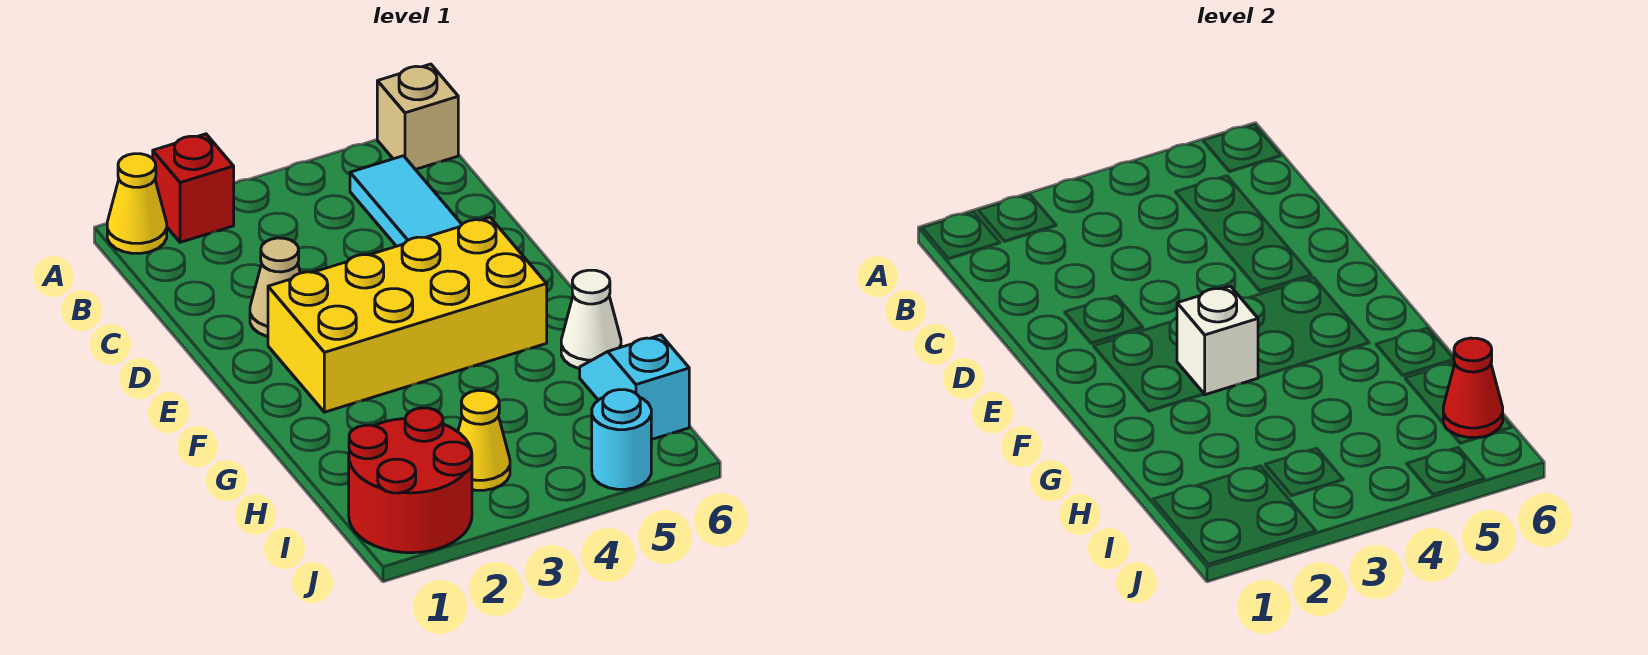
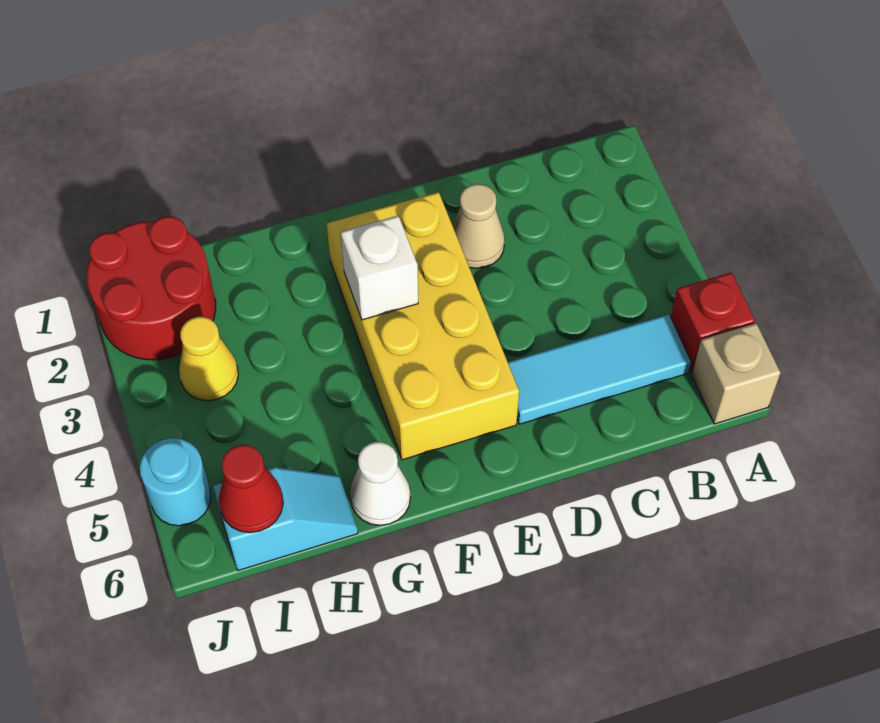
yellow 1x1 cone [107,154,167,253] -> none
red 1x1 brick [153,134,234,242] -> red 1x1 brick moved to [670,273,755,372]

